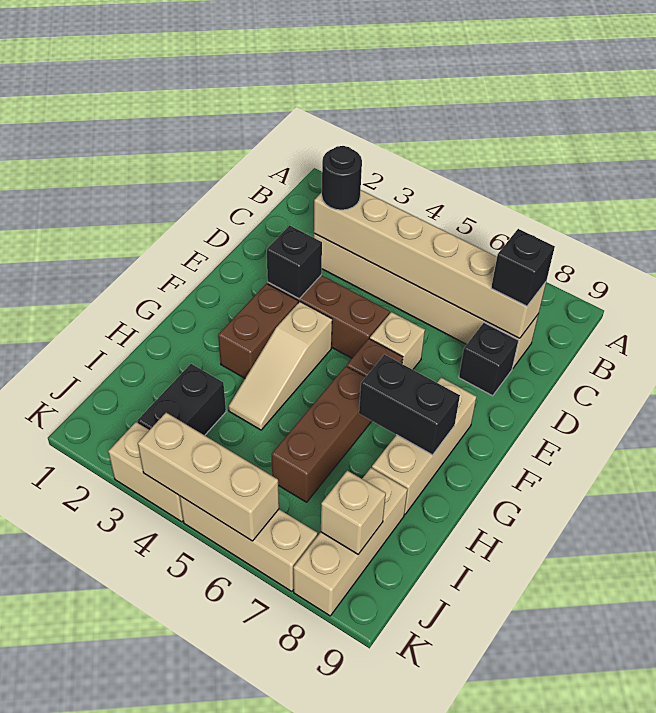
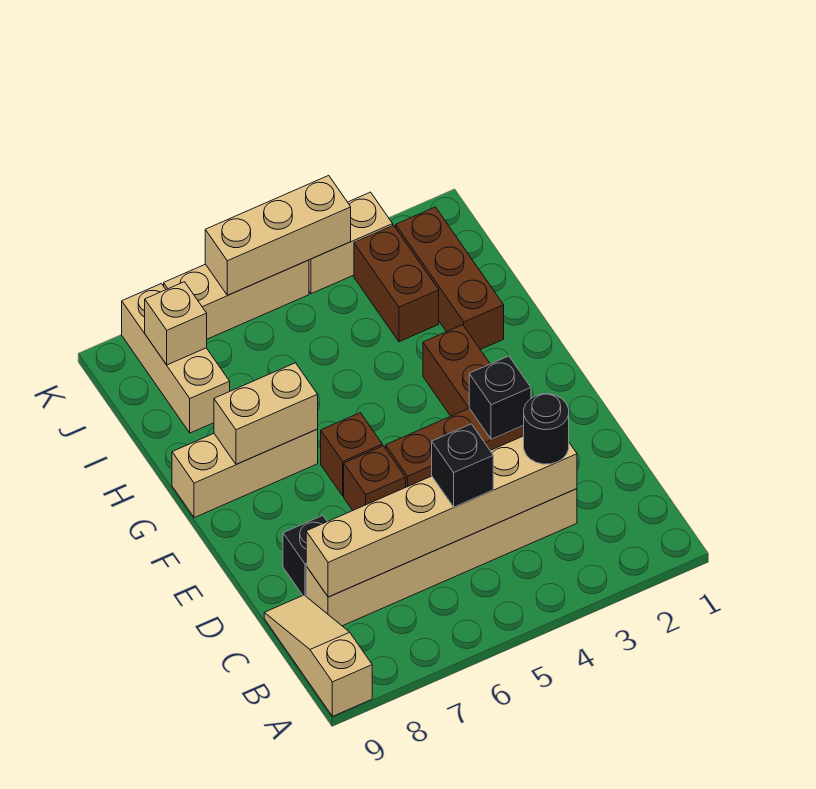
black 1x1 brick [491,229,555,306] -> black 1x1 brick moved to [432,424,493,507]
tan 1x1 brick [370,312,425,370] -> brown 1x1 brick [344,446,406,510]
tan 1x3 slope [228,302,332,430] -> tan 1x3 slope moved to [264,595,372,716]
tan 1x3 brick [372,378,476,514] -> tan 1x3 brick turned to [172,429,318,518]
brown 1x3 brick [272,366,372,502] -> brown 1x3 brick moved to [396,207,504,349]
black 1x2 brick [359,355,460,455] -> tan 1x2 brick [214,363,318,464]
black 1x2 brick [137,364,226,435] -> brown 1x2 brick [354,225,439,342]

